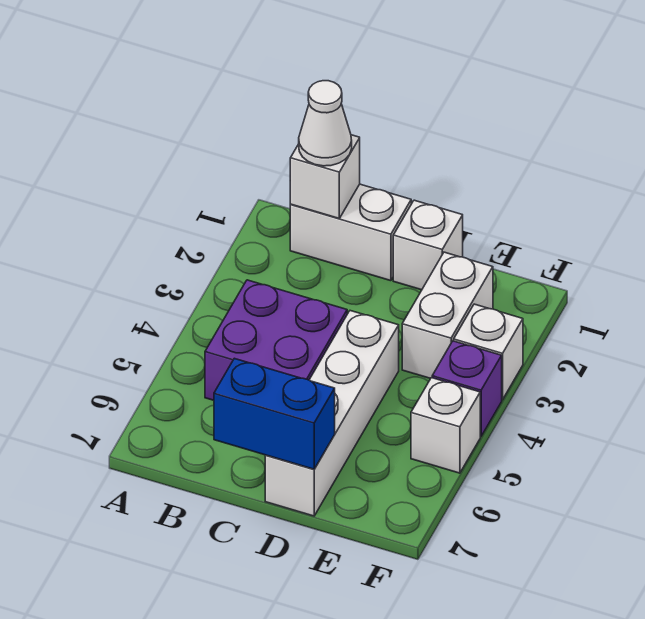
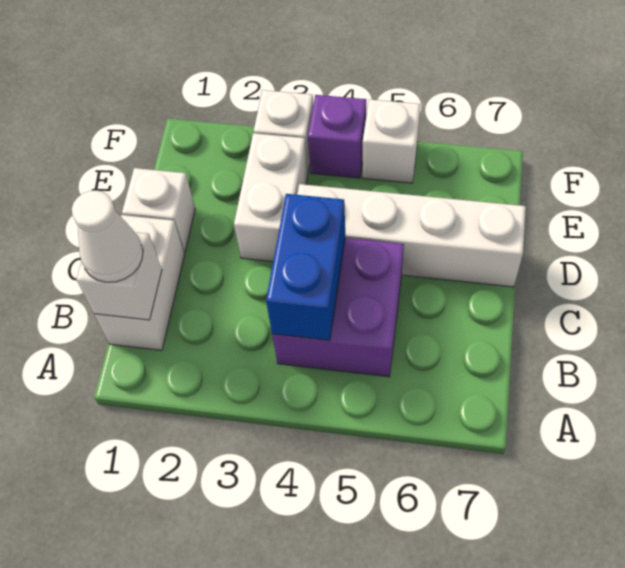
blue 1x2 brick [214,358,335,469] -> blue 1x2 brick moved to [266,194,345,340]
white 1x2 brick [402,252,493,379] -> white 1x2 brick turned to [234,133,308,262]

